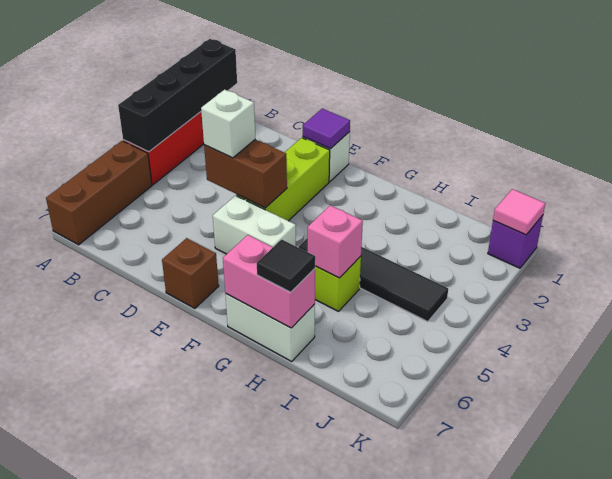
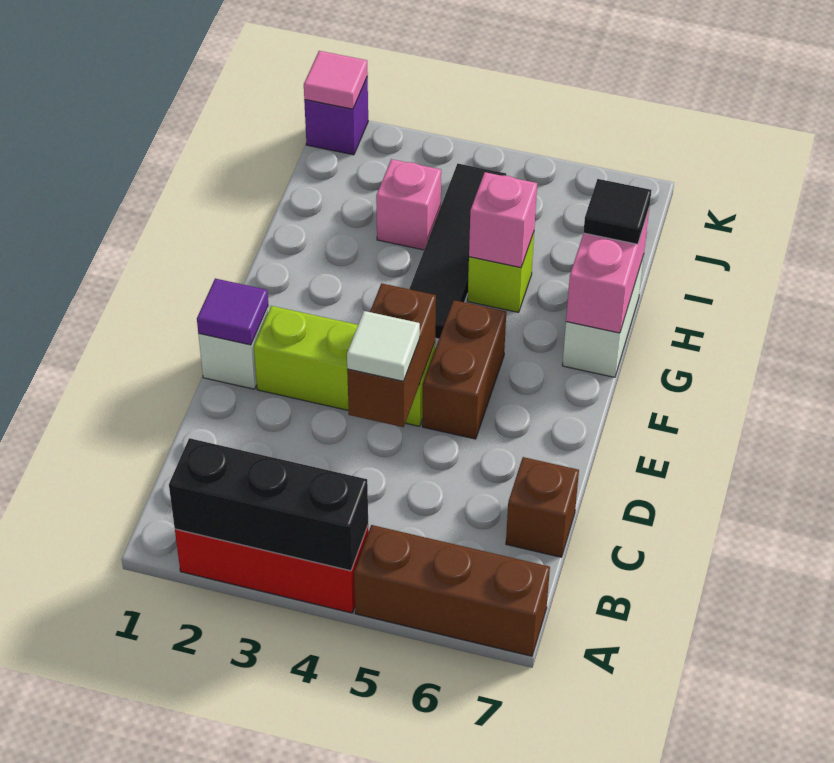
black 1x4 brick [118,39,237,152] -> black 1x3 brick [169,438,368,571]
white 1x1 brick [201,90,255,158] -> white 1x1 tile [347,311,420,381]
white 1x2 brick [213,196,296,254] -> brown 1x2 brick [422,300,506,439]
brown 1x1 brick [162,238,219,308] -> brown 1x1 brick moved to [506,457,579,557]
none -> pink 1x1 brick [376,159,441,250]

